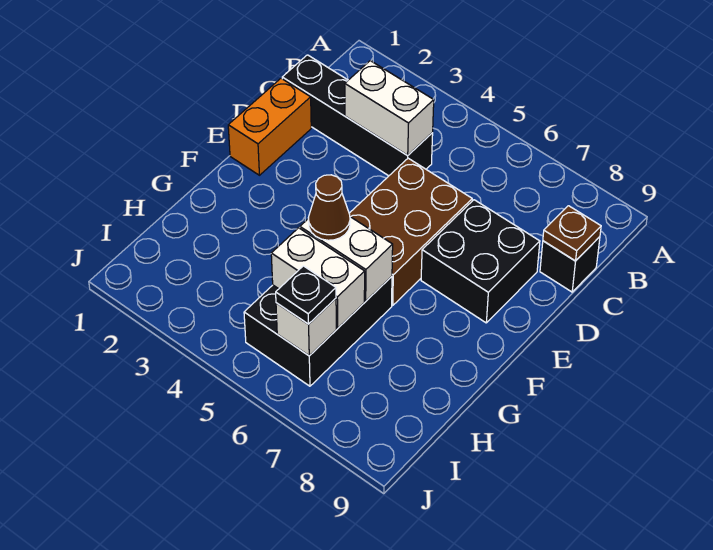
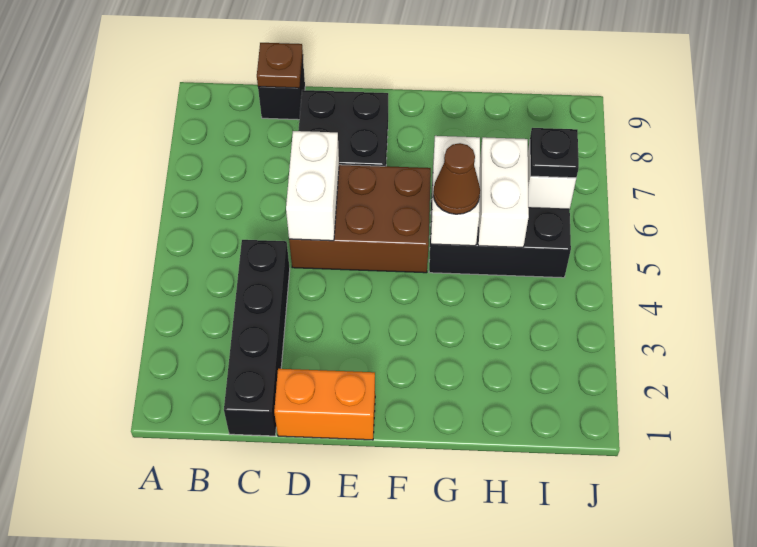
white 1x2 brick [345,61,434,155] -> white 1x2 brick moved to [286,131,339,241]

